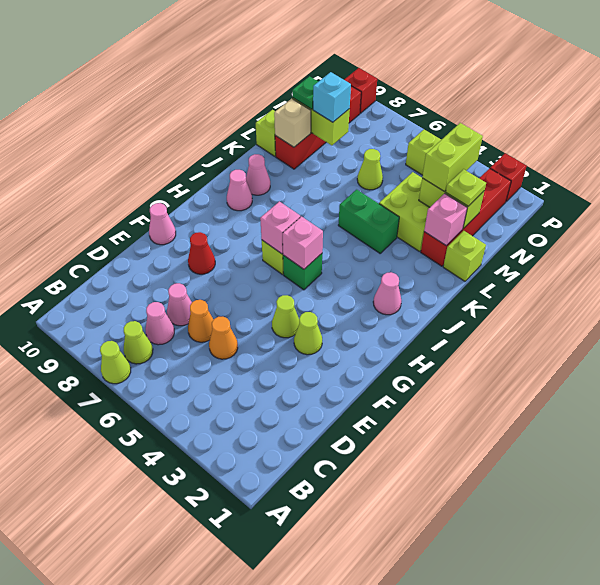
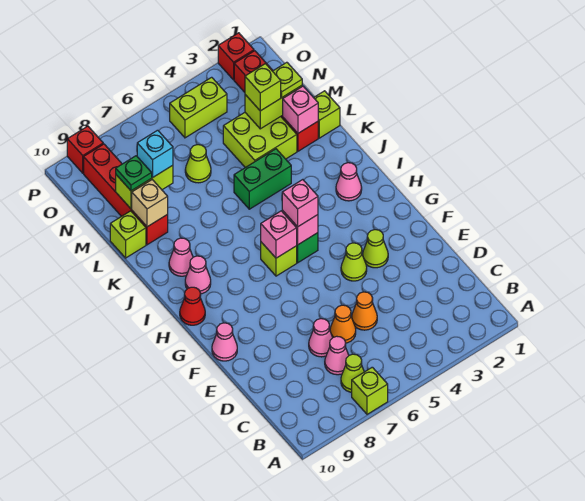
lime 1x1 cone [100,341,131,384] -> lime 1x1 brick [352,367,388,414]
red 1x1 cone [188,232,215,274] -> red 1x1 cone moved to [180,287,205,325]
none -> pink 1x1 brick [282,180,318,227]
lime 1x2 brick [422,123,483,191] -> lime 1x1 brick [245,64,281,111]

